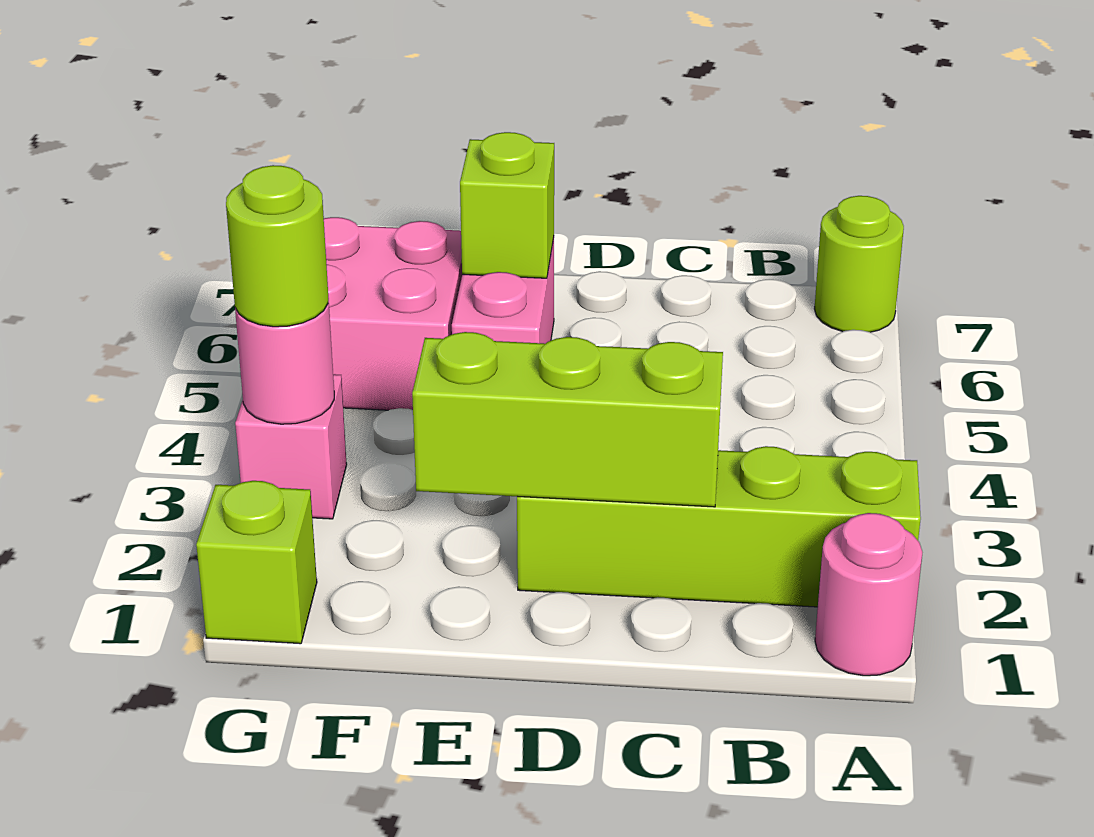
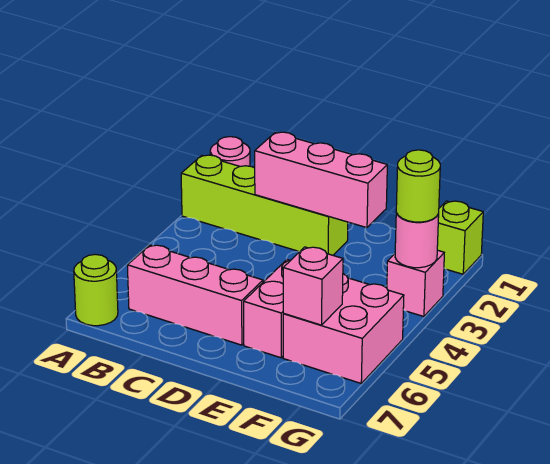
none -> pink 1x3 brick [127,245,263,345]
lime 1x3 brick [412,332,723,507] -> pink 1x3 brick [255,132,387,228]
lime 1x1 brick [460,132,554,278] -> none
none -> pink 1x1 brick [283,247,343,325]

